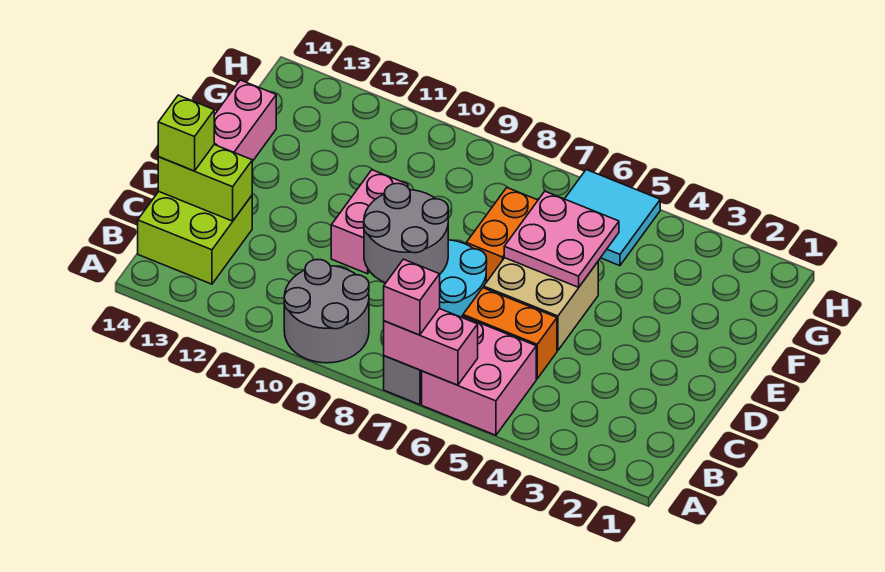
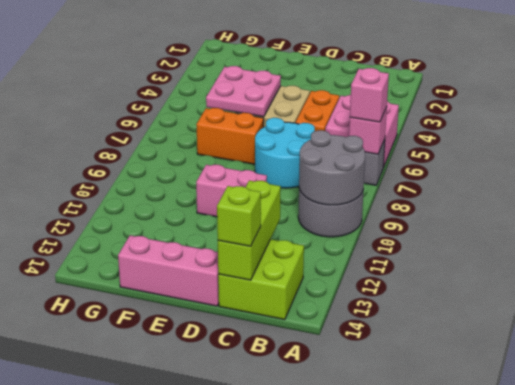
pink 1x2 brick [384,309,478,385] -> pink 1x1 brick [349,107,387,154]
grey 2x2 round brick [364,183,448,283] -> grey 2x2 round brick moved to [299,130,365,205]
lime 1x2 brick [158,145,252,221] -> lime 1x3 brick [218,181,281,280]
cyan 2x2 tile [565,170,660,266] -> none

